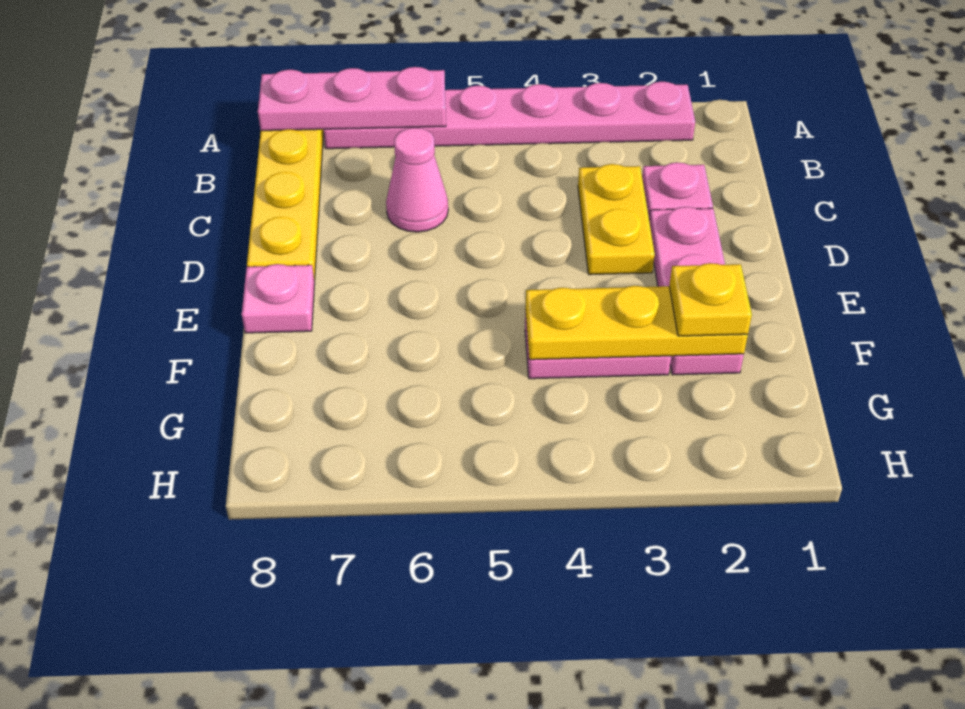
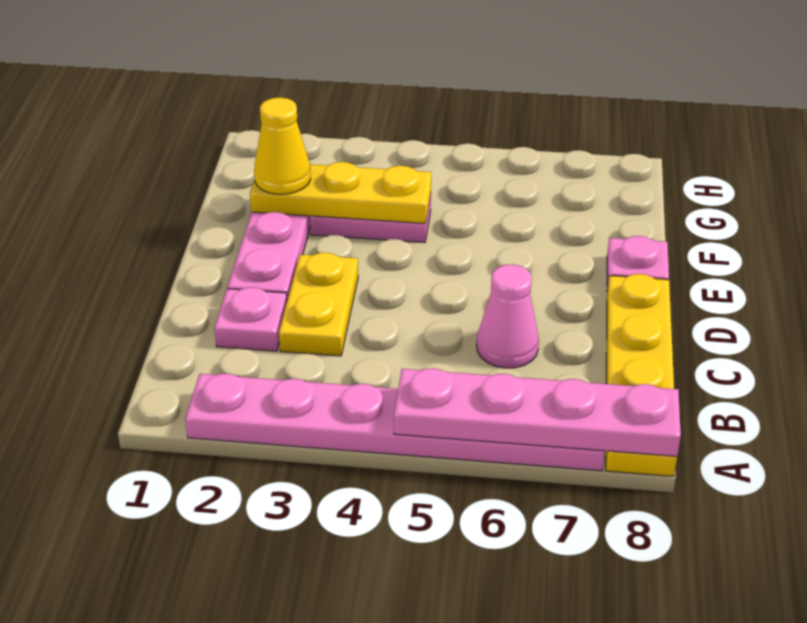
pink 1x3 plate [258,67,446,131] -> pink 1x4 plate [394,368,681,456]
yellow 1x1 plate [669,263,752,336] -> yellow 1x1 cone [254,98,311,194]

